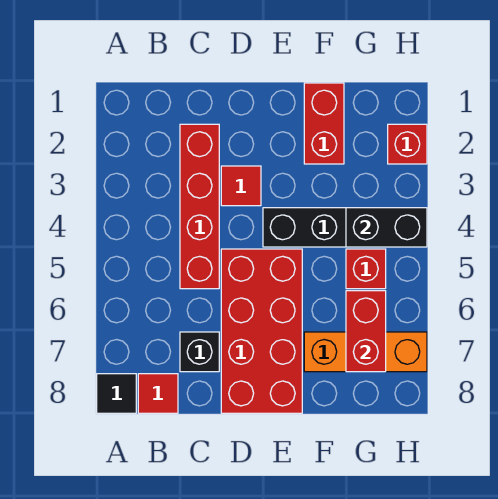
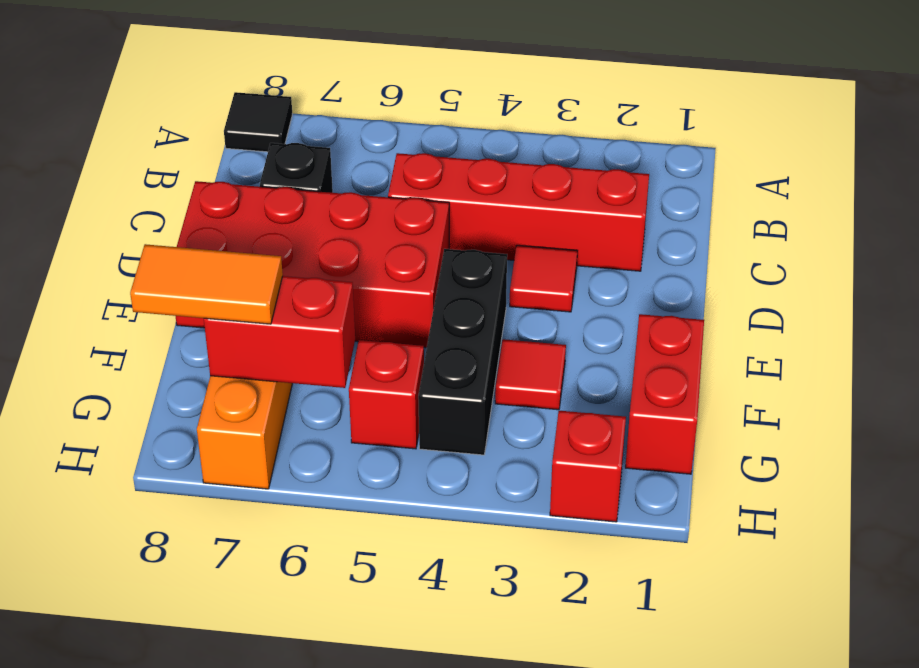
red 1x1 tile [138,374,178,413] -> red 1x1 tile moved to [495,339,566,410]
red 1x2 brick [304,83,344,164] -> red 1x2 brick turned to [625,314,704,474]
black 1x2 brick [346,208,427,247] -> none
none -> orange 1x2 tile [130,244,283,324]

